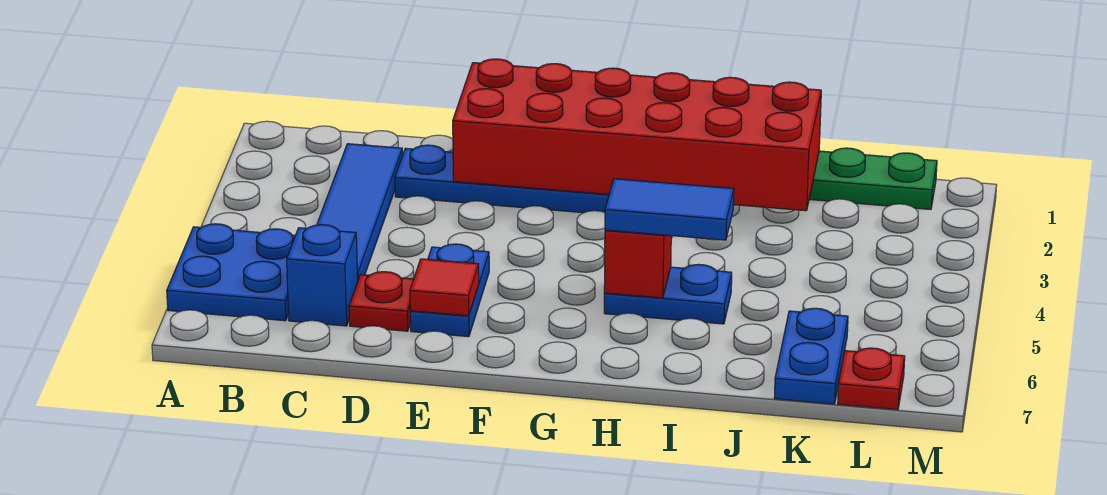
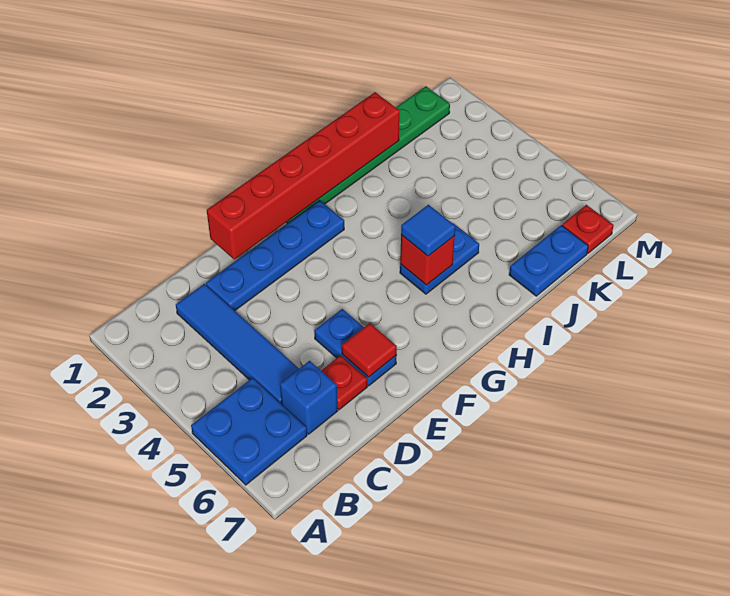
red 2x6 brick [453,59,821,211] -> red 1x6 brick [207,92,400,259]
blue 1x2 tile [605,179,734,240] -> blue 1x1 tile [401,205,456,256]
blue 1x2 plate [774,308,848,404] -> blue 1x2 plate turned to [509,225,588,296]

